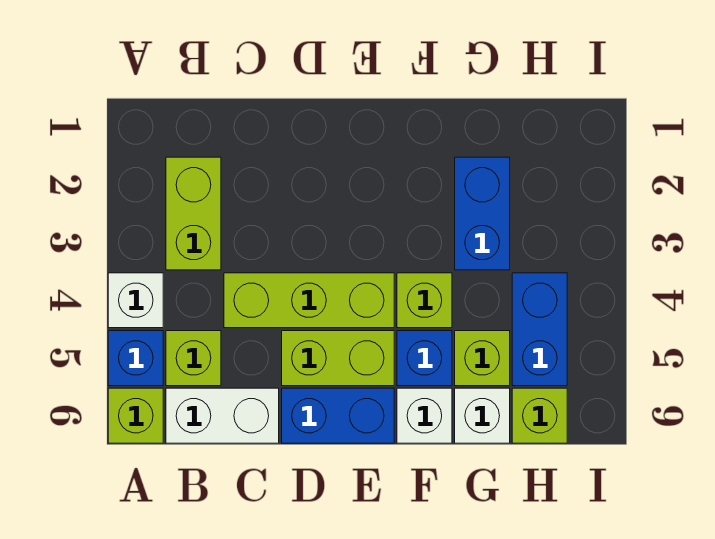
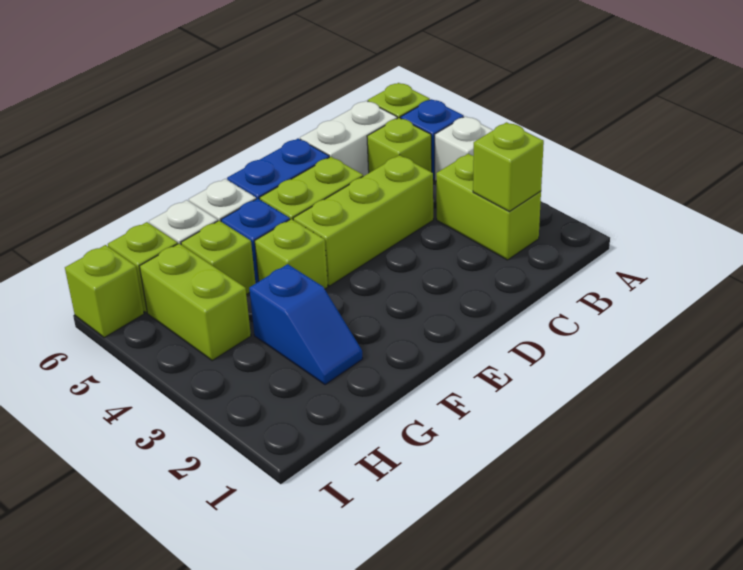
none -> lime 1x1 brick [473,122,544,211]
blue 1x2 brick [455,157,510,270] -> blue 1x2 slope [249,264,363,385]
blue 1x2 brick [512,273,567,386] -> lime 1x2 brick [140,244,251,361]
none -> lime 1x1 brick [65,245,144,338]

